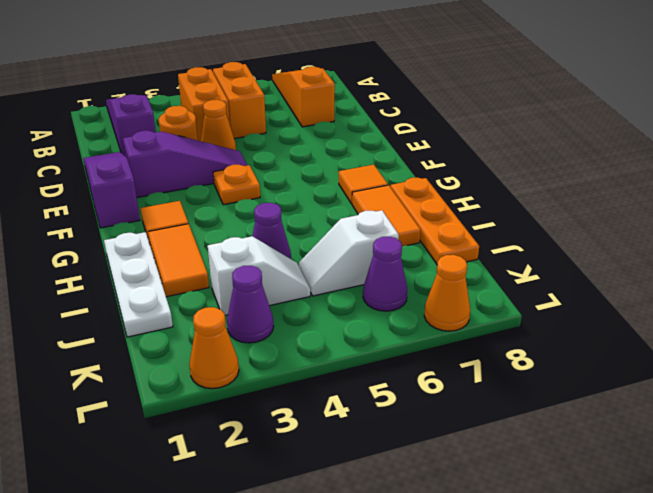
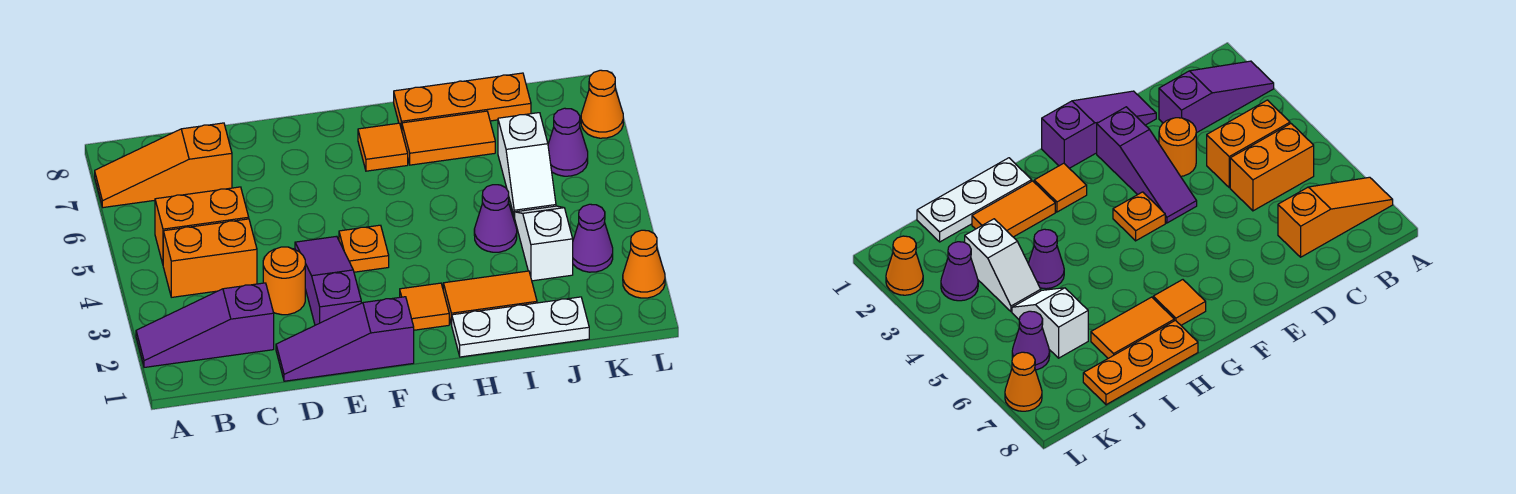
orange 1x1 cone [201,100,236,150] -> none

